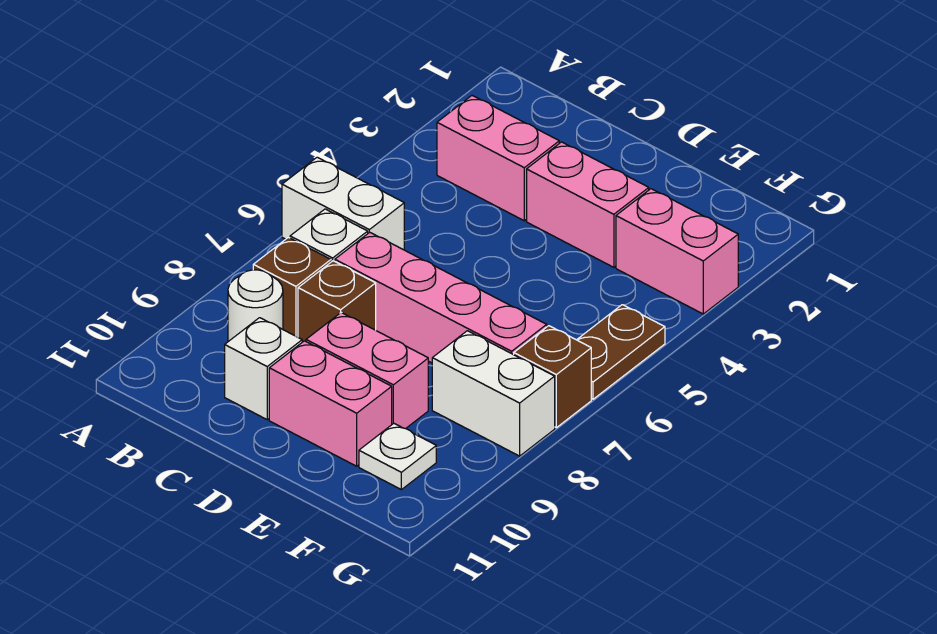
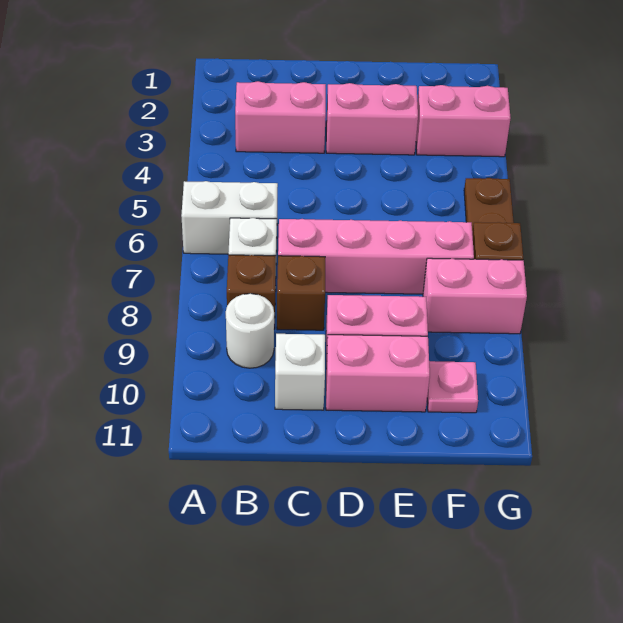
white 1x2 brick [432,331,555,456] -> pink 1x2 brick [423,258,527,334]
white 1x1 plate [359,423,436,490] -> pink 1x1 plate [427,361,478,413]

